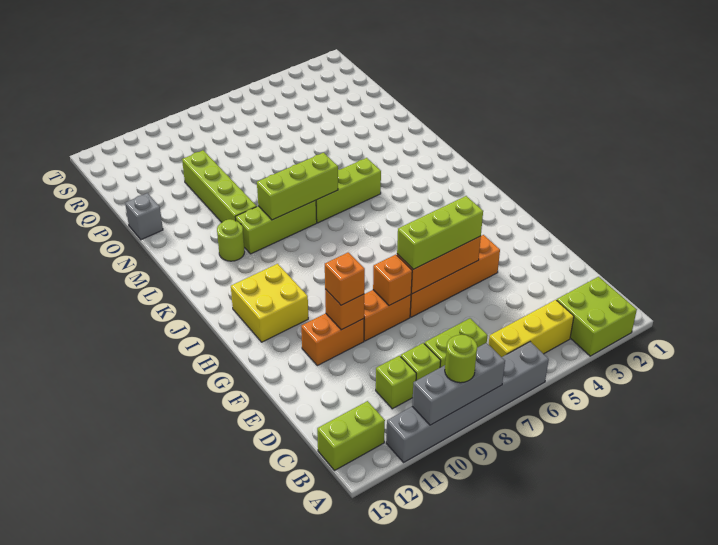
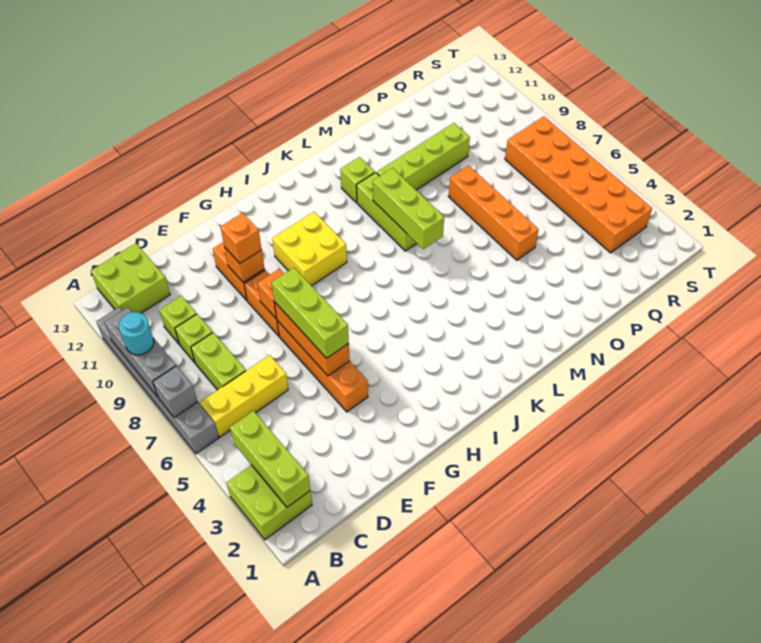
lime 1x1 round brick [445,335,477,383] -> cyan 1x1 round brick [119,312,154,355]
yellow 1x3 brick [489,300,574,357] -> yellow 1x3 brick turned to [200,355,288,437]
lime 1x2 brick [317,401,385,471] -> lime 2x2 brick [91,243,170,313]
yellow 2x2 brick [231,264,308,342] -> yellow 2x2 brick moved to [272,212,347,286]
lime 1x3 brick [316,158,381,223] -> lime 1x3 brick moved to [230,411,310,507]
lime 1x1 round brick [217,219,245,261] -> lime 1x1 brick [340,157,375,203]
none -> orange 1x4 brick [448,166,539,260]
grey 1x1 brick [125,193,163,240] -> grey 1x1 brick moved to [153,366,197,418]
none -> orange 2x6 brick [505,116,652,253]

